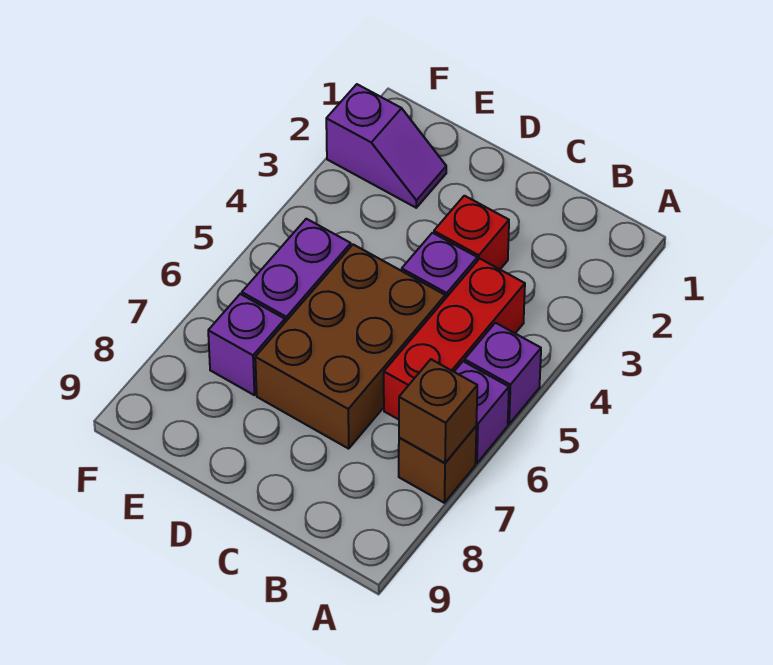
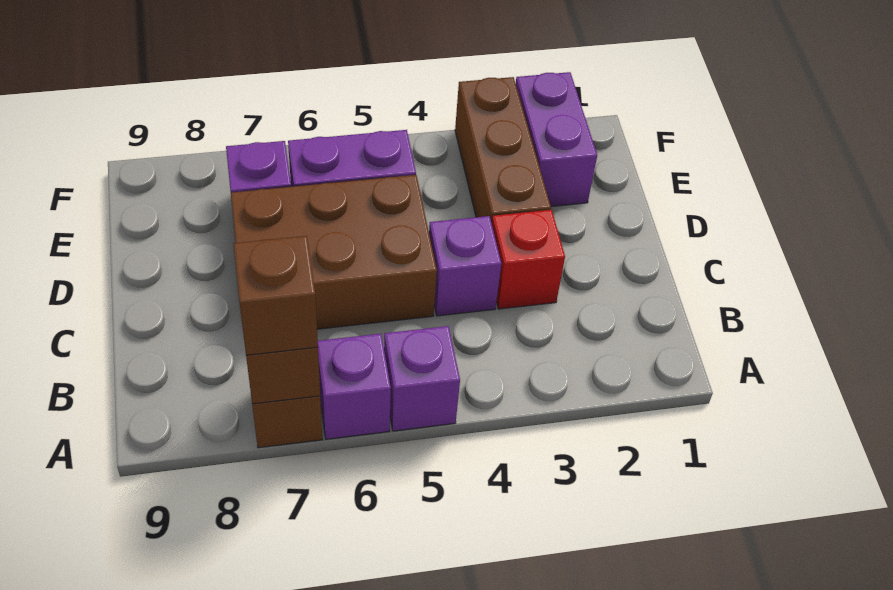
none -> brown 1x1 brick [234,236,318,355]
red 1x3 brick [384,259,525,420] -> none
none -> brown 1x3 brick [455,77,551,223]
purple 1x2 slope [326,84,446,208] -> purple 1x2 brick [516,72,597,207]

